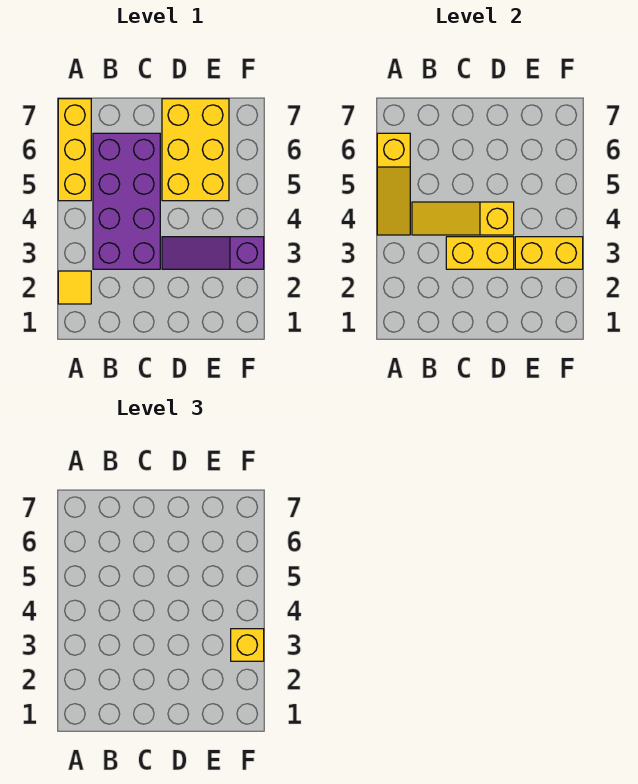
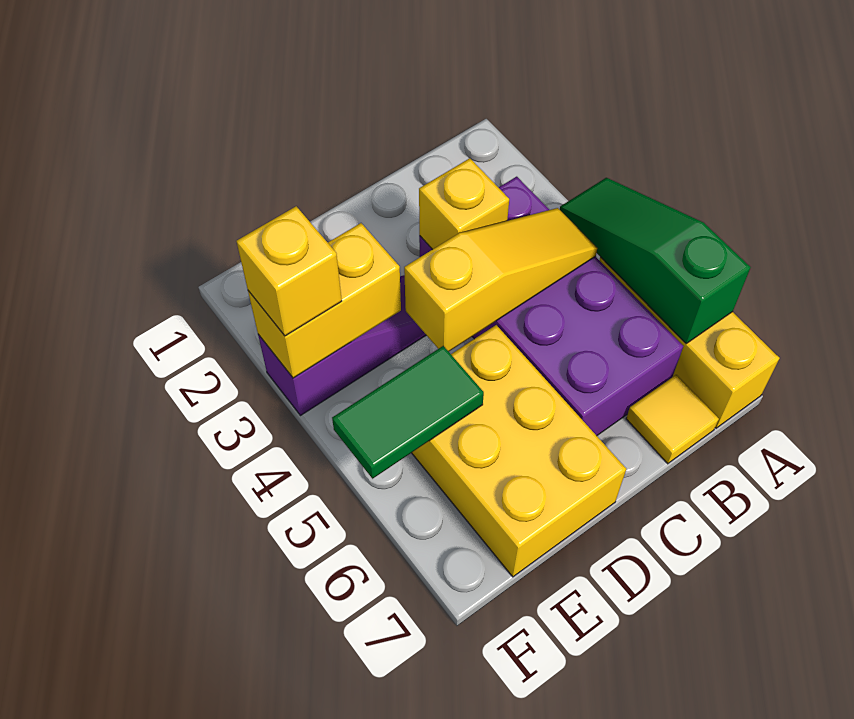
yellow 1x1 tile [58,271,91,304] -> yellow 1x1 tile moved to [626,375,719,464]
yellow 1x3 slope [377,133,410,235] -> green 1x3 slope [560,178,751,344]
yellow 1x2 brick [446,237,514,269] -> yellow 1x1 brick [419,158,509,250]
none -> green 1x2 tile [332,346,484,479]

